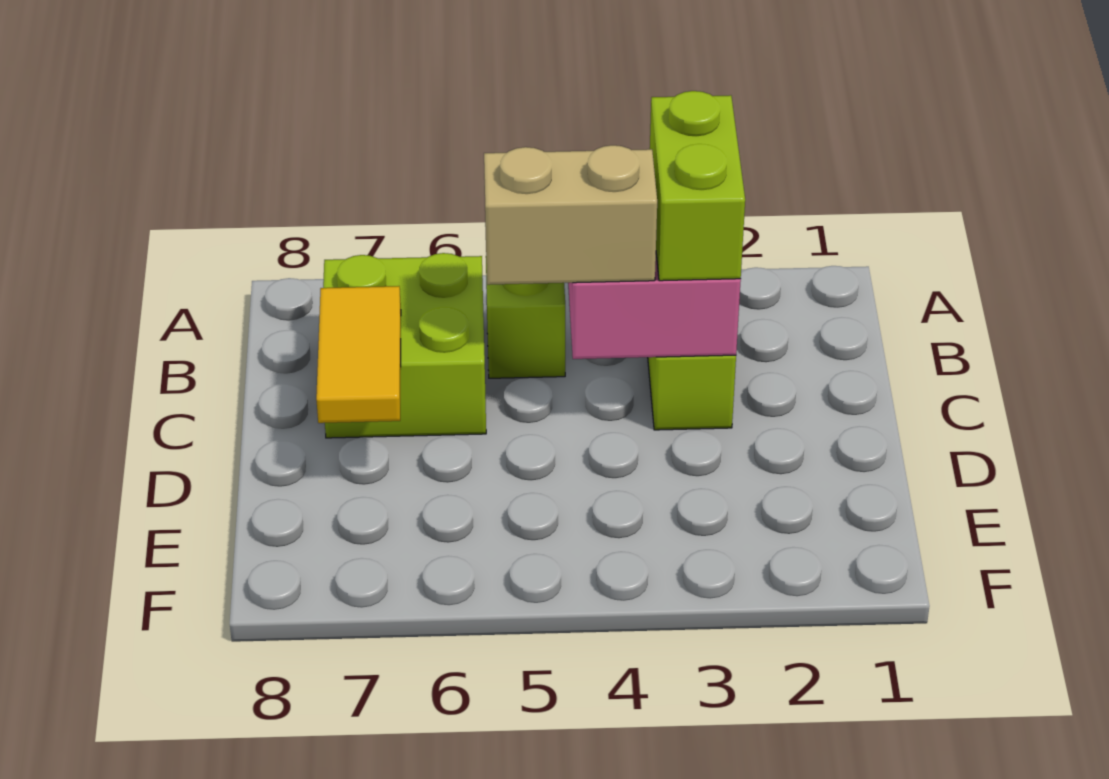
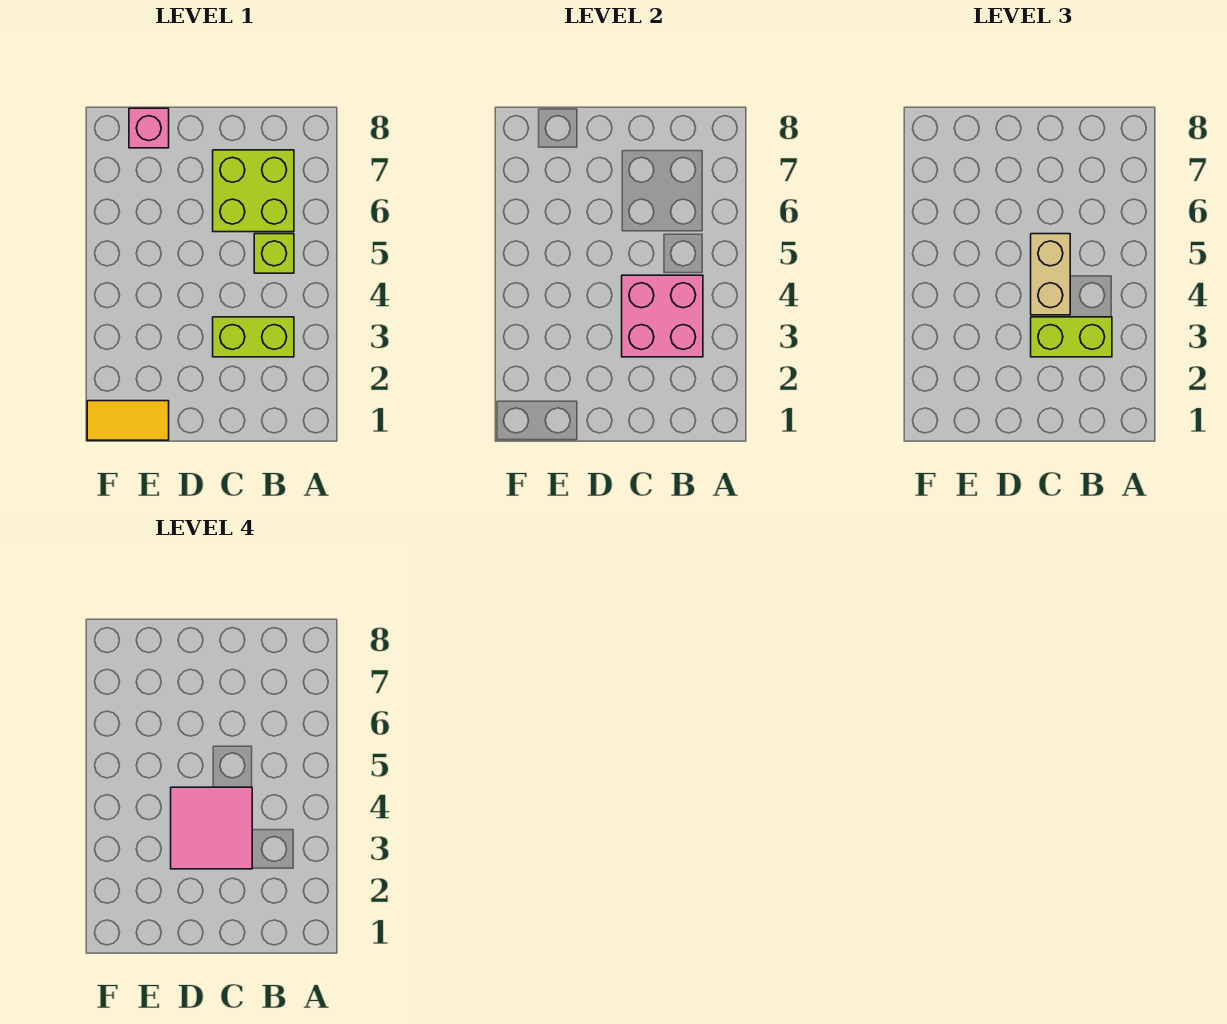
none -> pink 2x2 tile [171,787,252,869]
yellow 1x2 tile [316,286,401,423] -> yellow 1x2 tile moved to [87,401,169,440]
none -> pink 1x1 brick [129,108,169,148]

